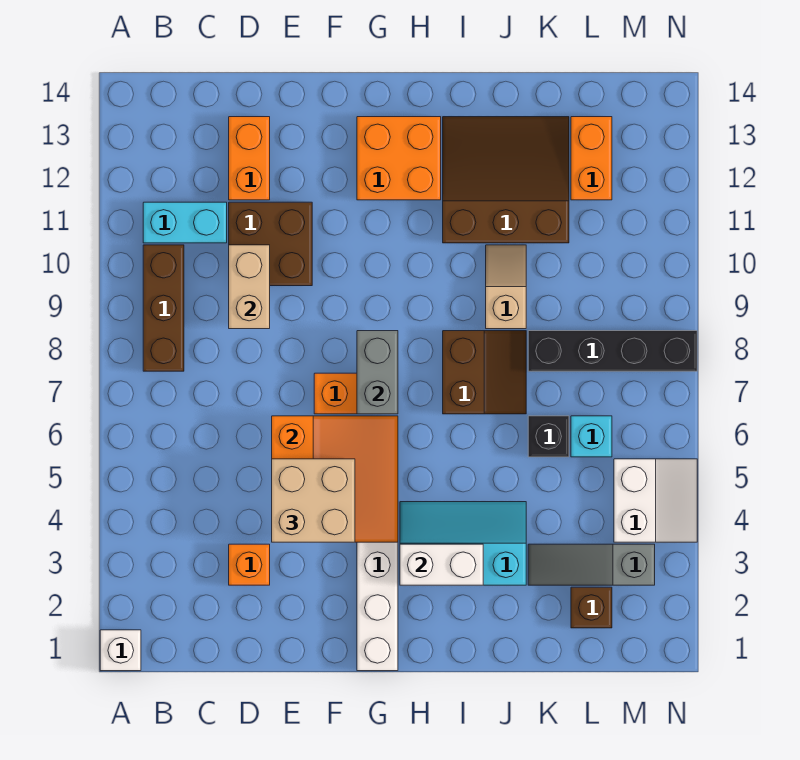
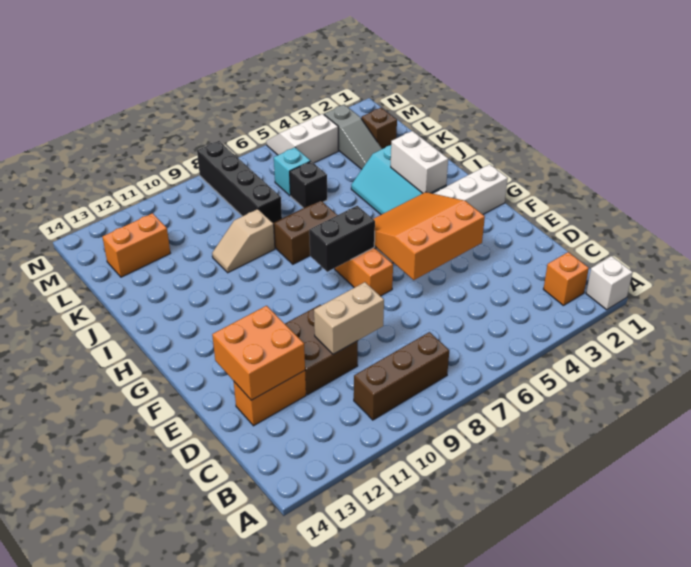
cyan 1x2 brick [143,202,227,243] -> none
orange 1x1 brick [229,544,270,585] -> orange 1x1 brick moved to [543,252,589,305]
tan 2x2 brick [272,459,355,542] -> none
grey 1x2 brick [357,331,398,414] -> black 1x2 brick [309,206,375,272]
orange 2x2 brick [357,117,441,200] -> orange 2x2 brick moved to [212,306,305,400]
brown 3x3 slope [443,117,569,243] -> none

